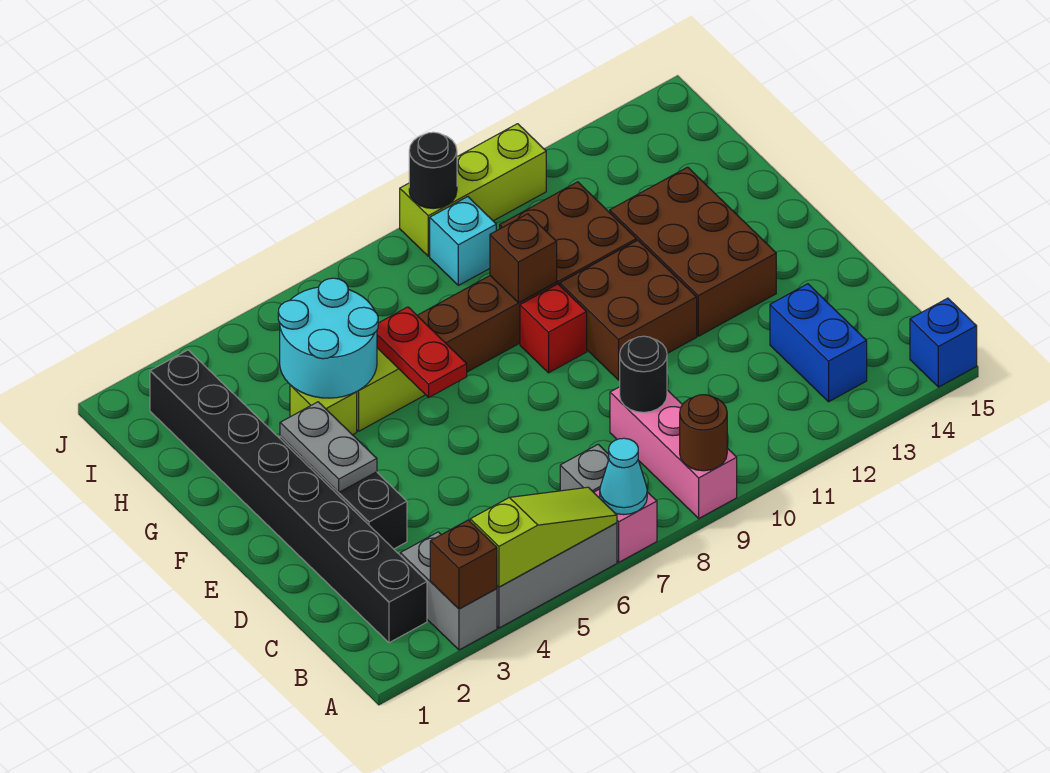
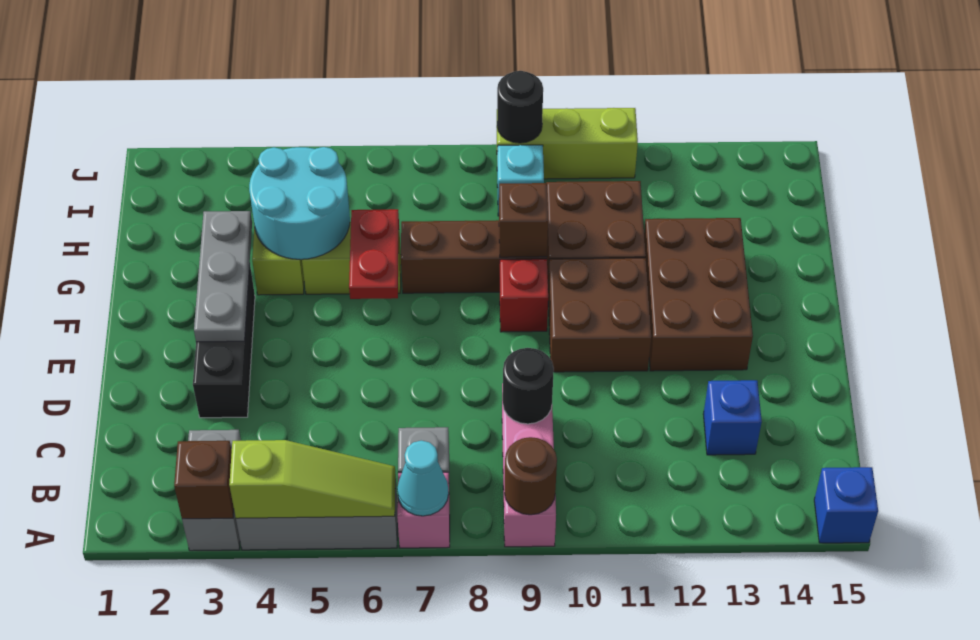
black 1x8 brick [150,350,427,643] -> none
blue 1x2 brick [770,284,867,402] -> blue 1x1 brick [703,380,762,455]
grey 1x2 plate [280,402,377,492] -> grey 1x3 plate [194,211,252,342]

